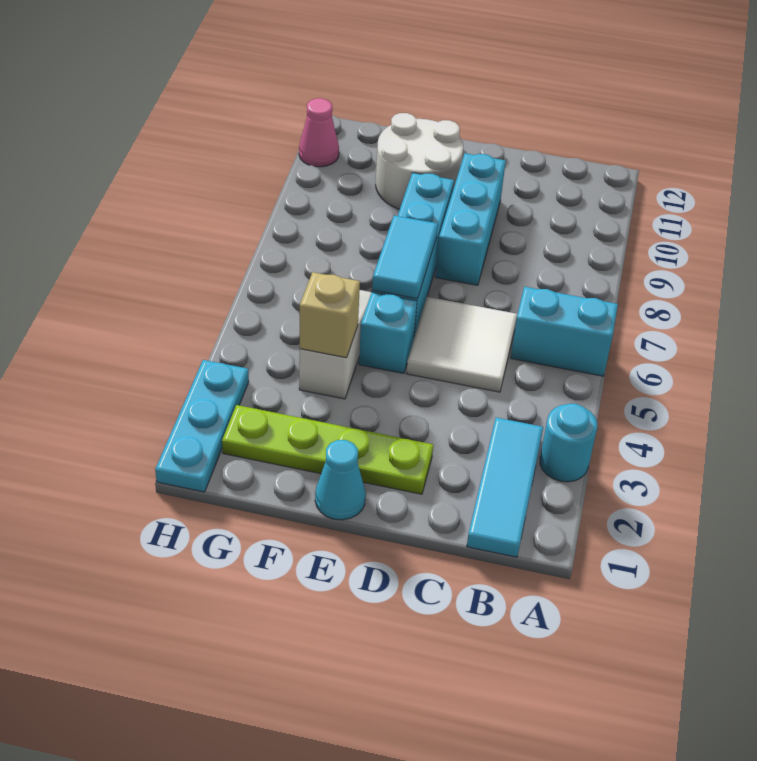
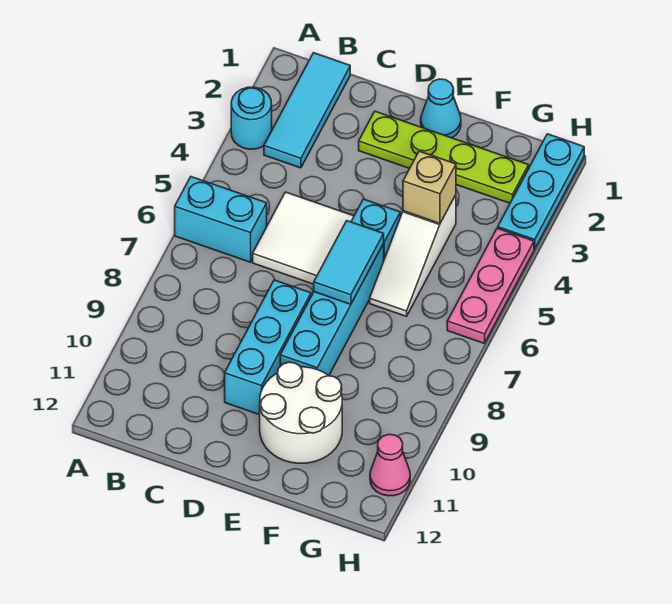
none -> pink 1x3 plate [447,228,534,344]

